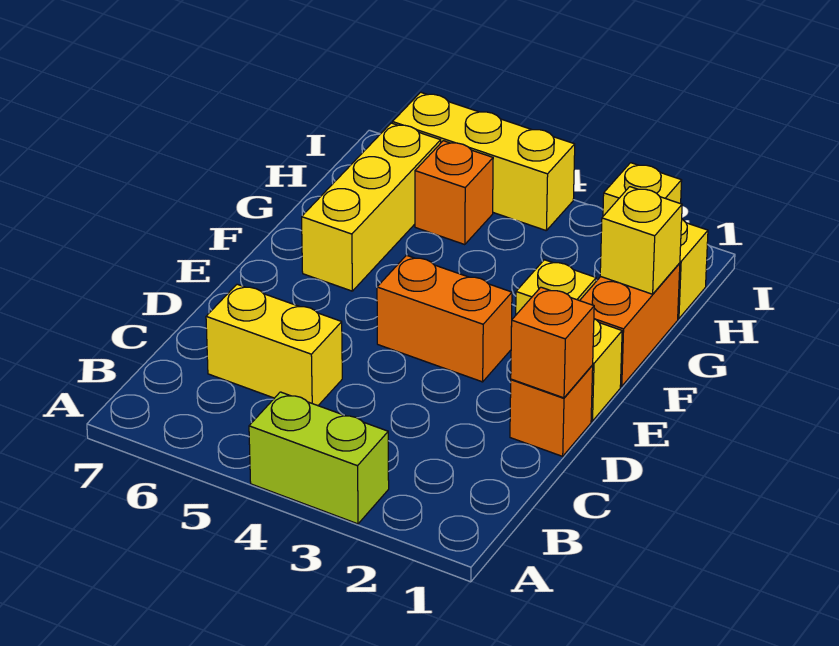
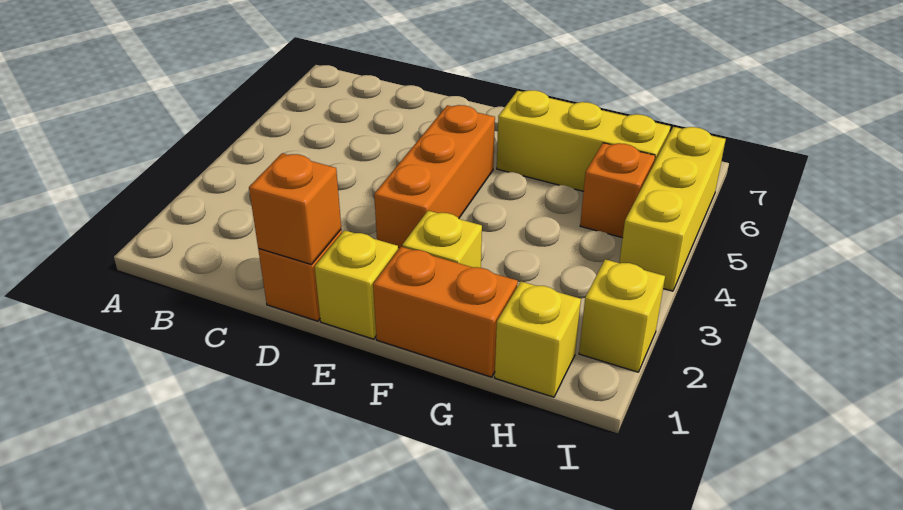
lime 1x2 brick [249,392,389,524] -> none
yellow 1x2 brick [206,284,342,406] -> none
orange 1x2 brick [377,255,512,382] -> orange 1x3 brick [374,105,495,250]
yellow 1x1 brick [600,187,682,294] -> none

